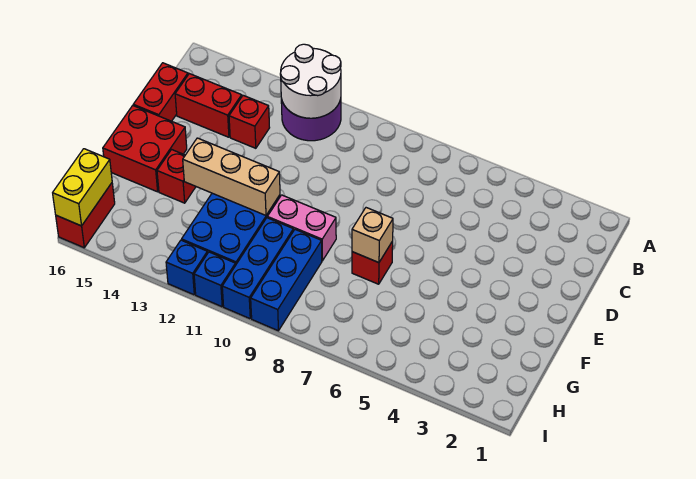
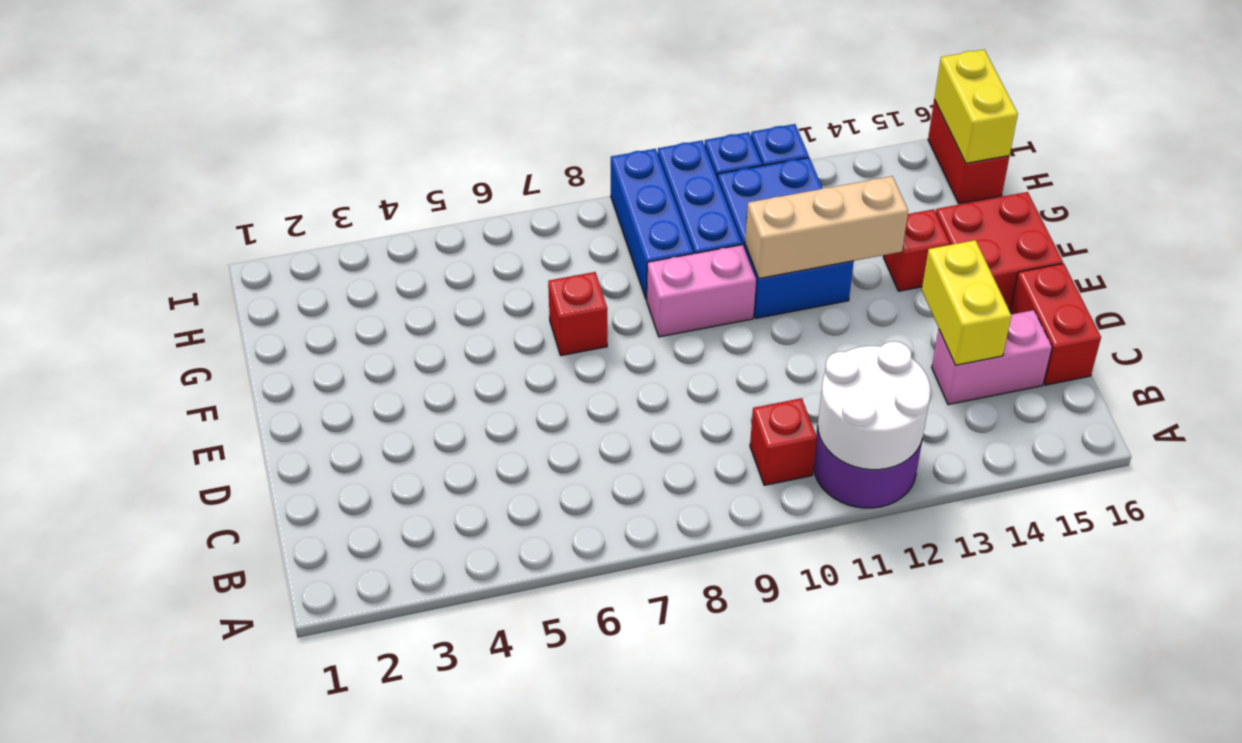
red 1x1 brick [229,95,270,148] -> red 1x1 brick moved to [750,398,817,485]
red 1x2 brick [175,74,242,137] -> pink 1x2 brick [932,310,1052,405]
none -> yellow 1x2 brick [922,240,1012,365]
tan 1x1 brick [352,208,393,263] -> none

